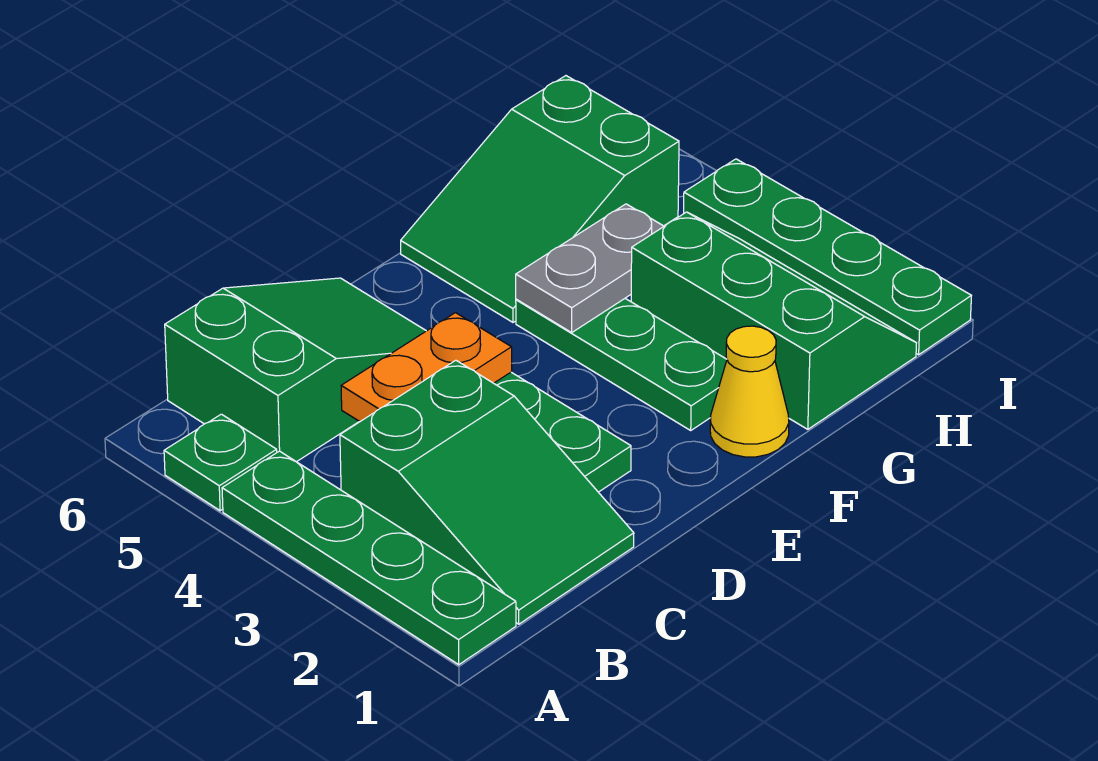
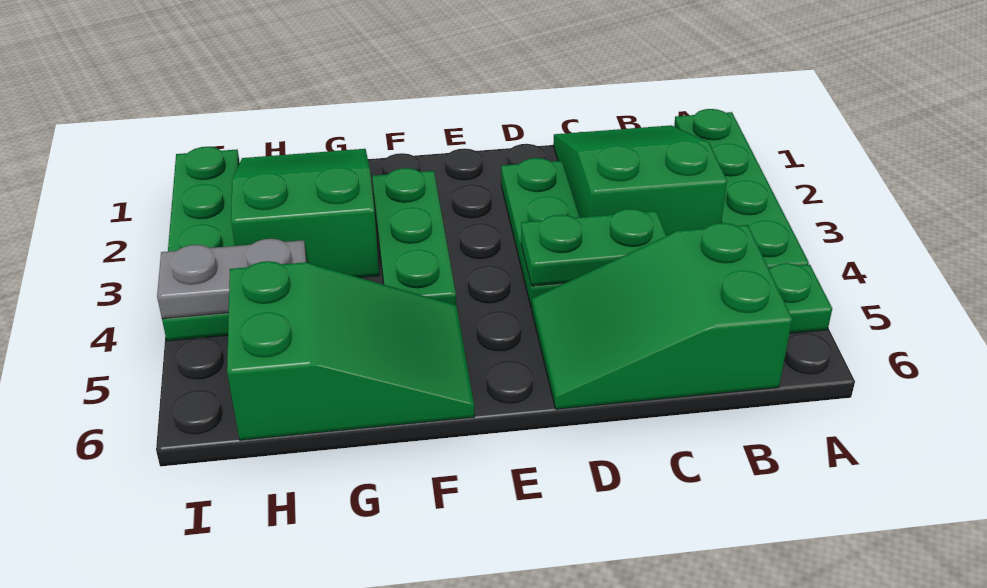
orange 1x2 plate [341,313,512,422] -> green 1x2 plate [521,209,666,286]
yellow 1x1 cone [710,326,789,457] -> none
grey 1x2 plate [516,204,664,332] -> grey 1x2 plate moved to [157,239,307,319]
green 2x3 slope [631,212,916,429] -> green 2x3 slope turned to [231,149,379,277]

